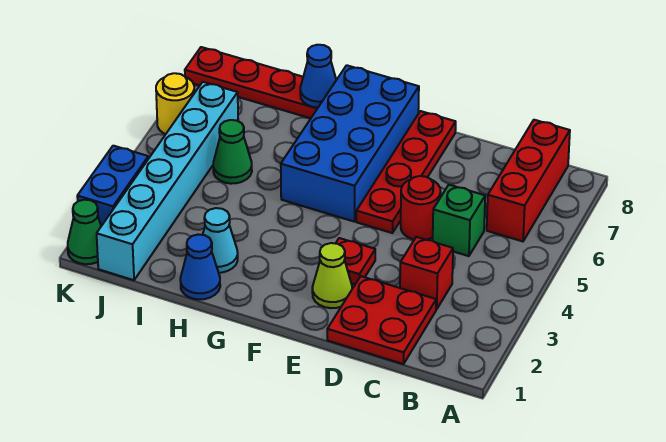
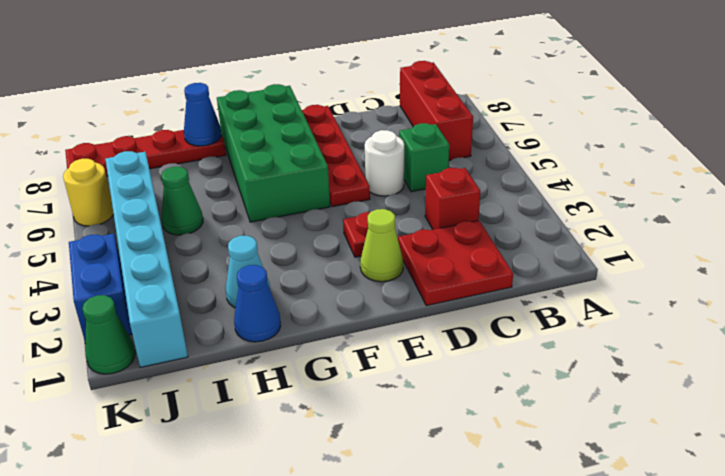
red 1x1 round brick [401,176,441,240] -> white 1x1 round brick [365,130,404,196]
blue 2x4 brick [281,65,419,222] -> green 2x4 brick [217,84,330,222]

